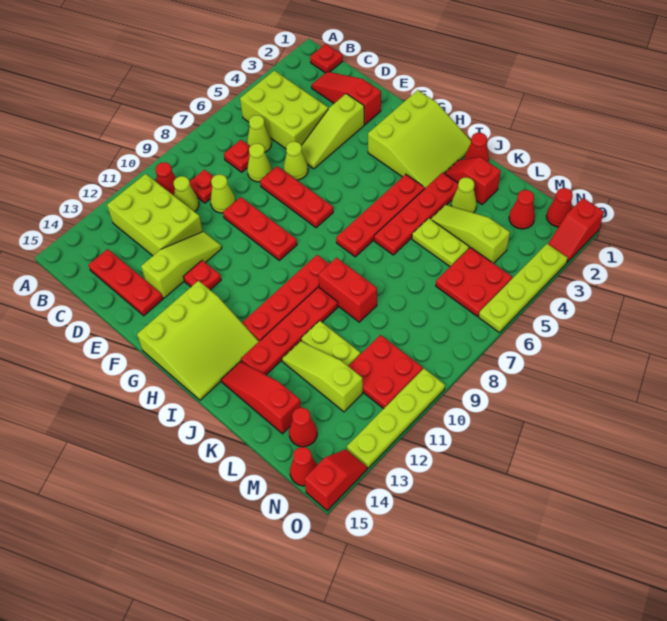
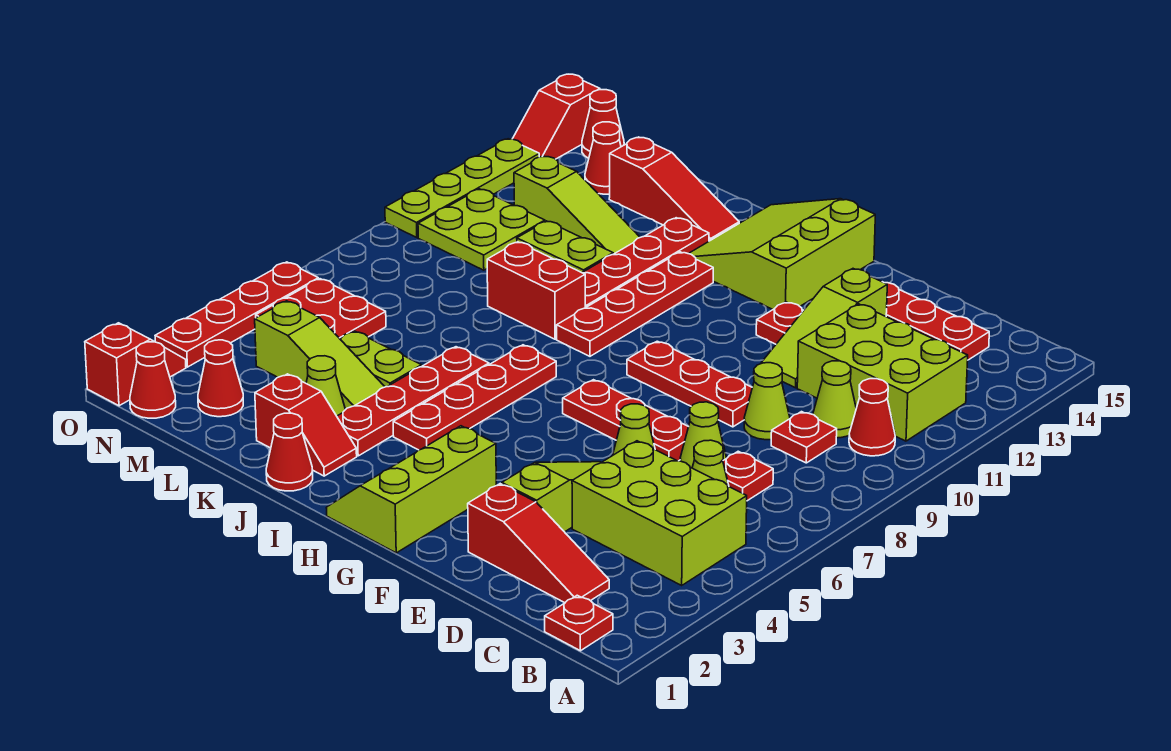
lime 3x3 slope [368,90,471,188] -> lime 2x3 slope [326,426,496,553]
red 2x2 plate [349,335,423,409] -> lime 2x2 plate [418,189,545,270]
lime 1x4 plate [479,244,568,333] -> red 1x4 plate [155,262,318,367]

